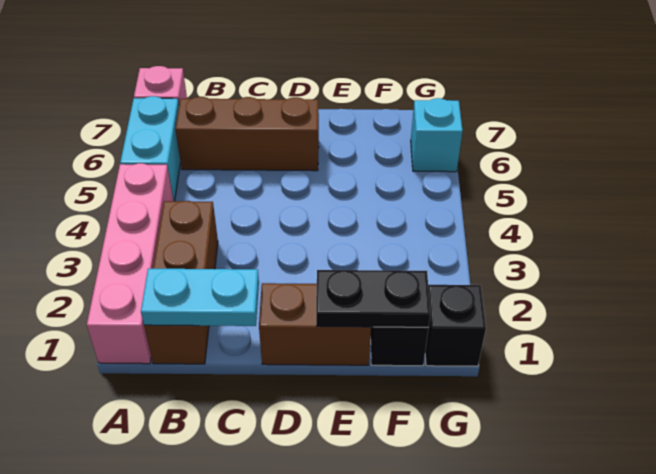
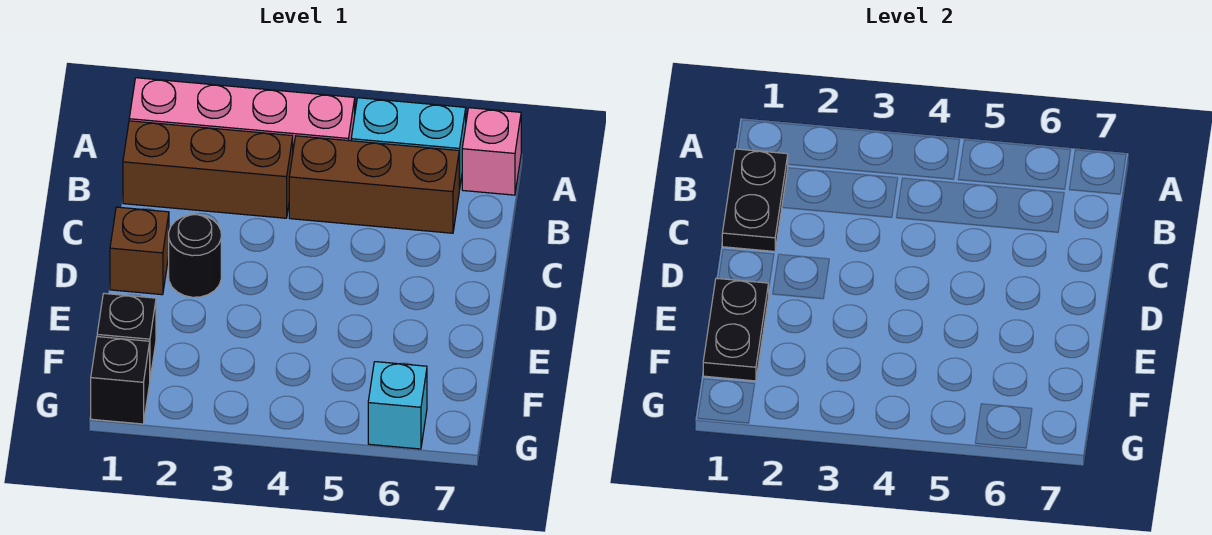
cyan 1x2 plate [141,269,259,326] -> black 1x2 plate [722,149,788,251]
brown 1x3 brick [175,97,319,171] -> brown 1x3 brick turned to [289,136,459,233]
brown 1x2 brick [259,283,371,365] -> brown 1x1 brick [110,207,169,295]
none -> black 1x1 round brick [169,215,221,297]

